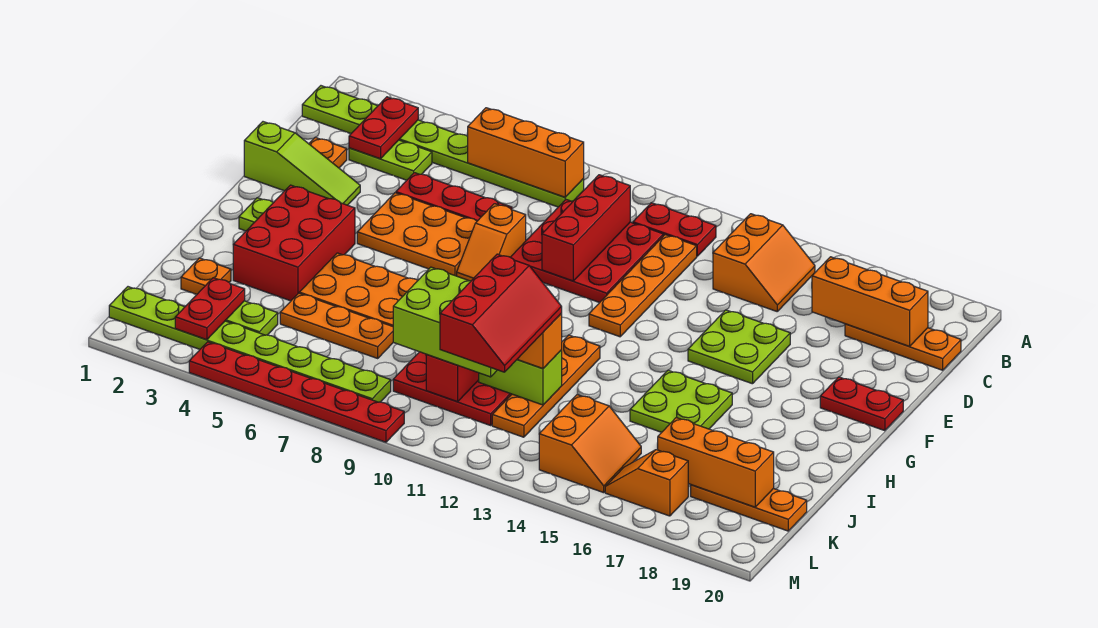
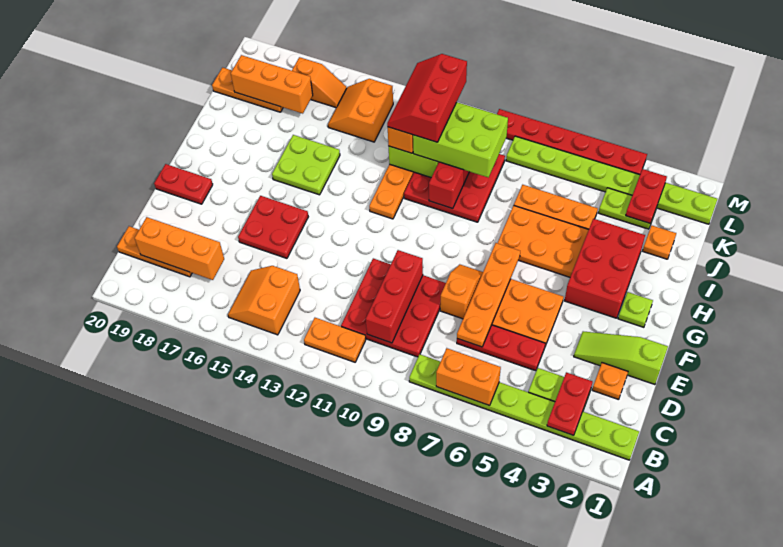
orange 1x3 brick [467,108,584,197] -> orange 1x2 brick [436,348,501,406]
red 1x2 plate [633,203,716,256] -> orange 1x2 plate [304,318,366,362]
orange 1x4 plate [589,235,697,337] -> orange 1x4 plate moved to [457,243,520,347]
lime 2x2 plate [688,310,790,384] -> red 2x2 plate [238,196,308,258]

